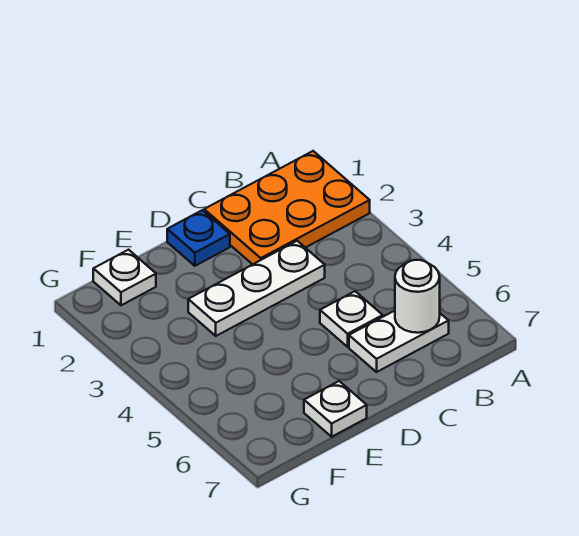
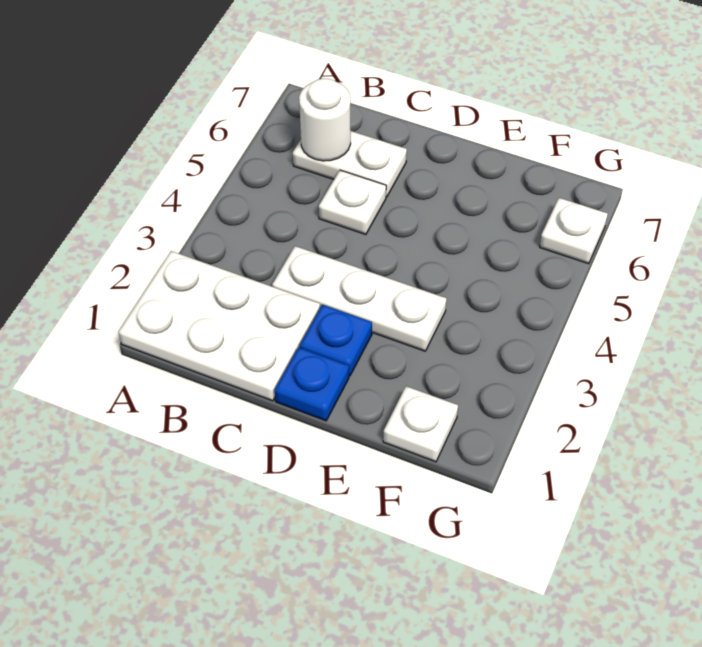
orange 2x3 plate [204,151,370,264] -> white 2x3 plate [119,251,320,401]
none -> blue 1x1 plate [300,305,372,376]
white 1x1 plate [304,381,367,437] -> white 1x1 plate moved to [540,198,608,264]

